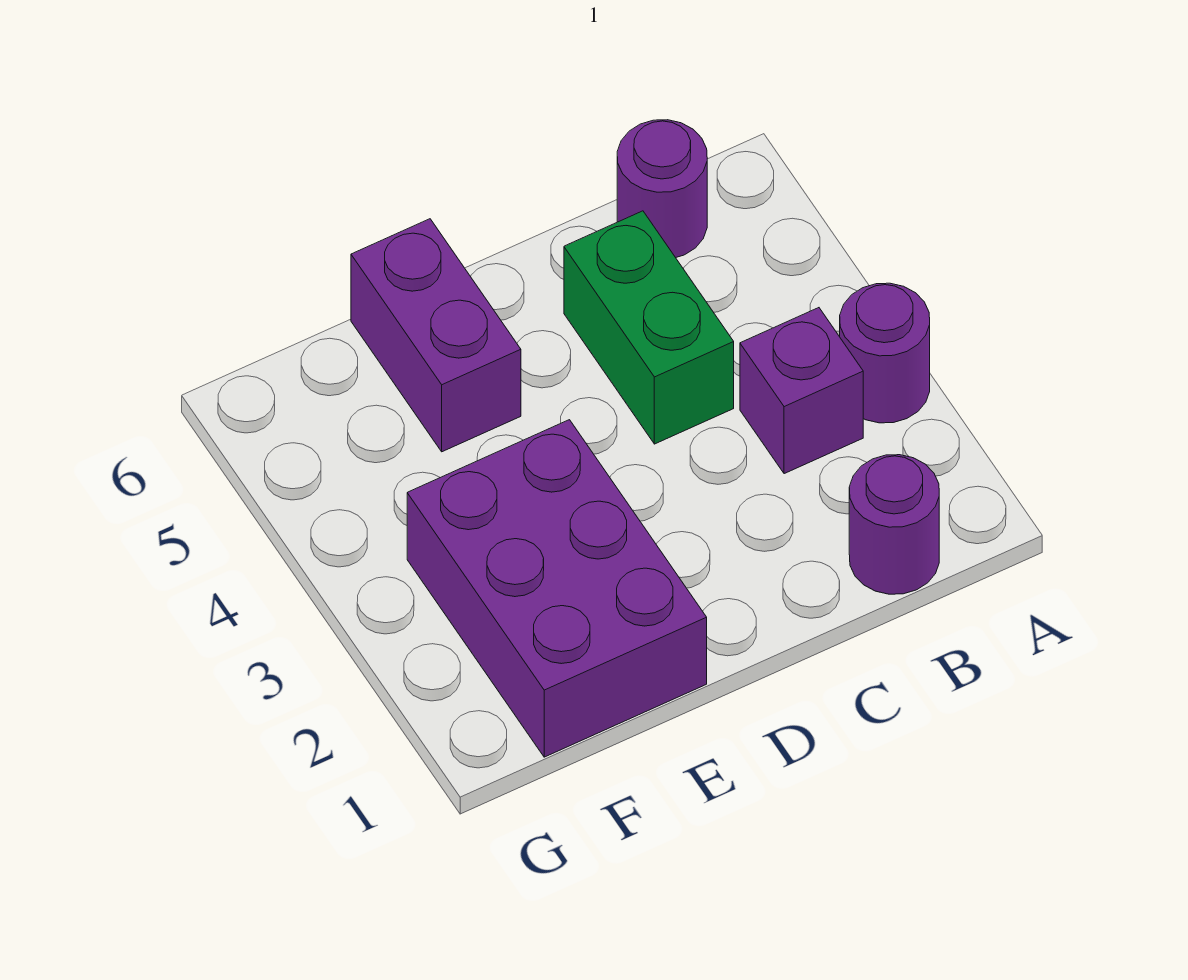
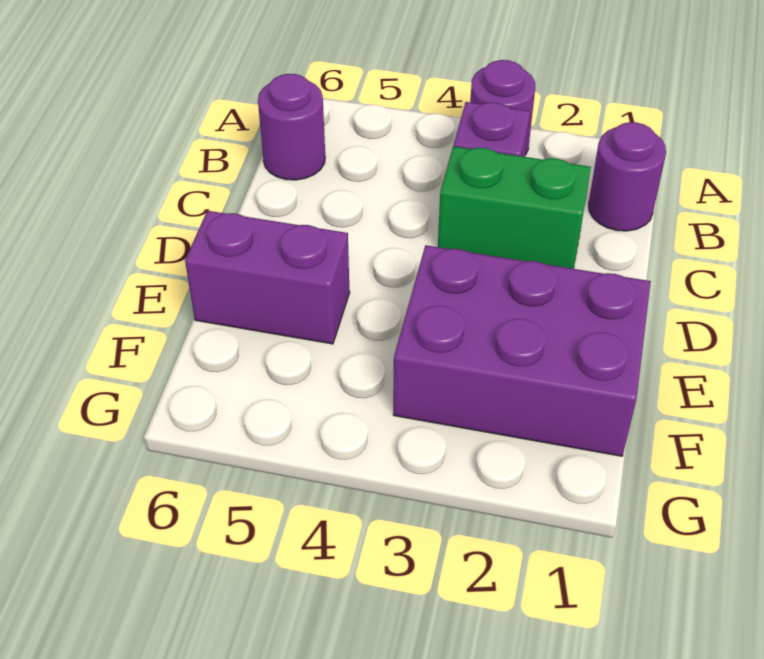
green 1x2 brick [564,211,734,444] -> green 1x2 brick moved to [438,146,591,269]

